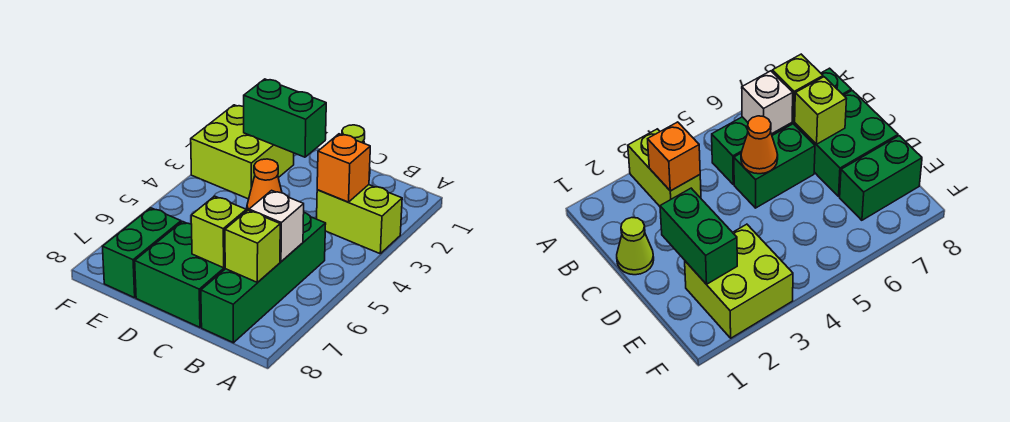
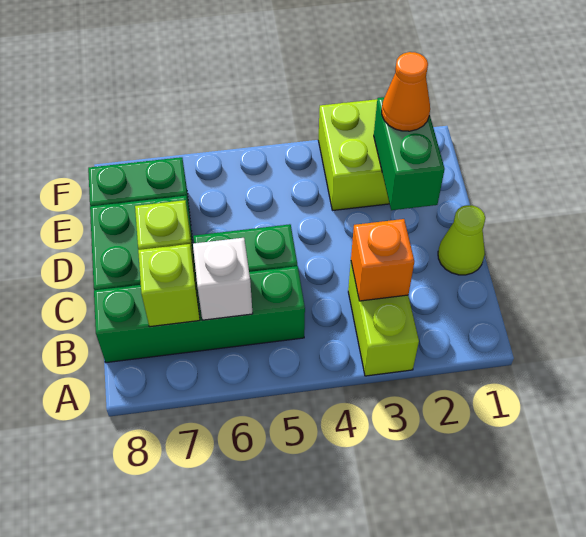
orange 1x1 cone [247,159,282,210] -> orange 1x1 cone moved to [382,52,430,131]

